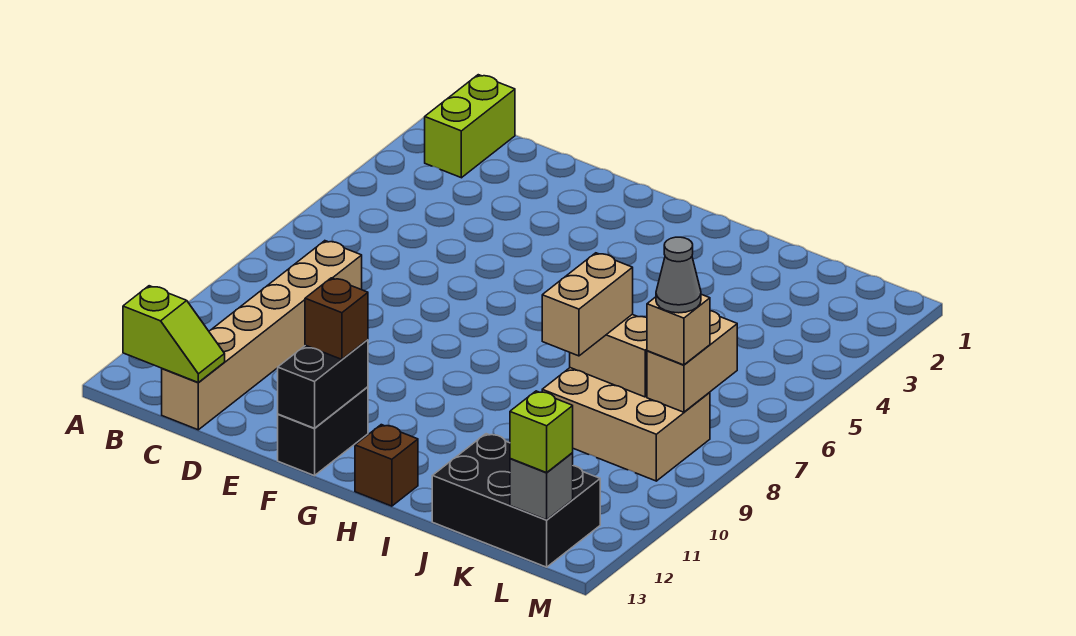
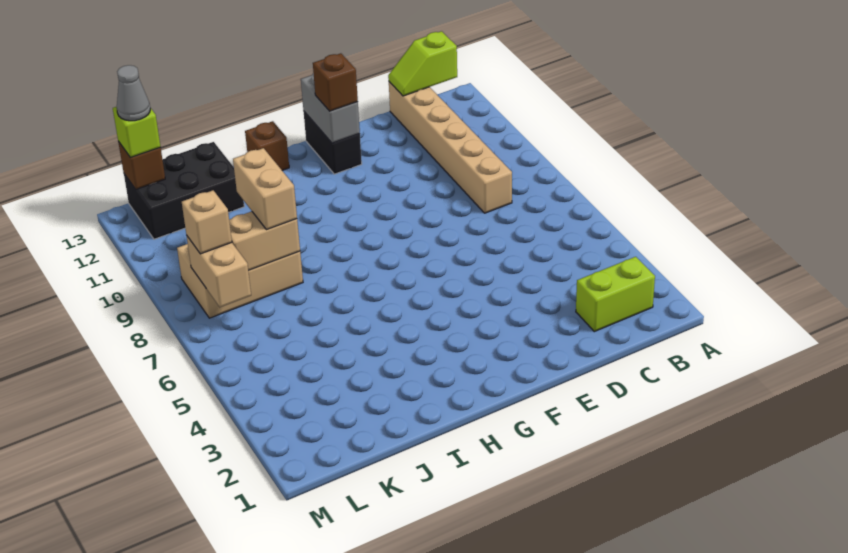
lime 1x2 brick [425,75,515,178] -> lime 1x2 brick turned to [576,257,655,332]
black 1x2 brick [278,340,368,428] -> grey 1x2 brick [301,73,360,143]
grey 1x1 cone [656,237,701,313] -> grey 1x1 cone moved to [117,65,150,121]
grey 1x1 brick [510,453,573,520] -> brown 1x1 brick [118,142,165,189]

